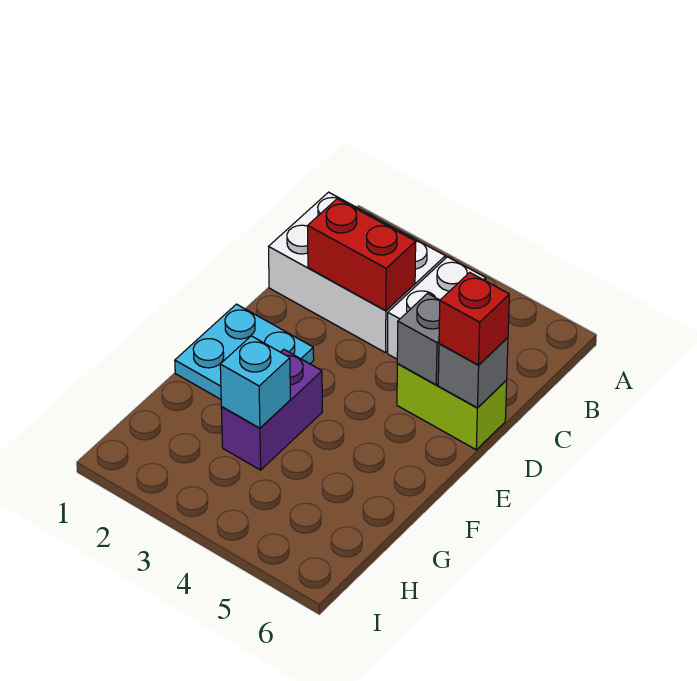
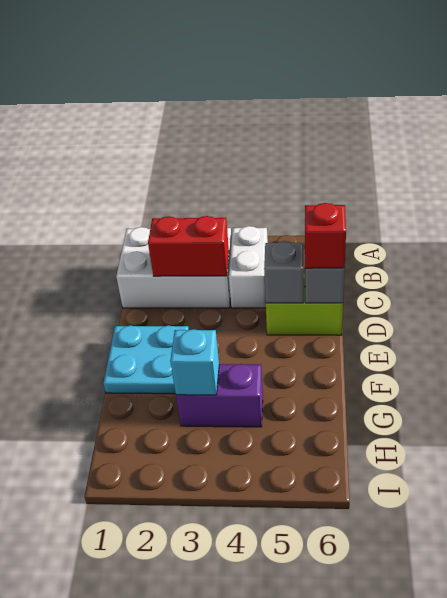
purple 1x2 brick [221,349,322,470] -> purple 1x2 brick turned to [176,364,263,427]

